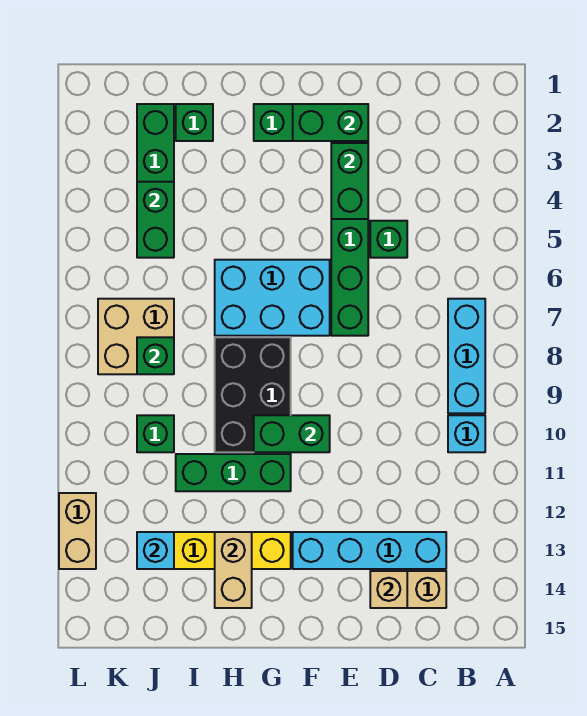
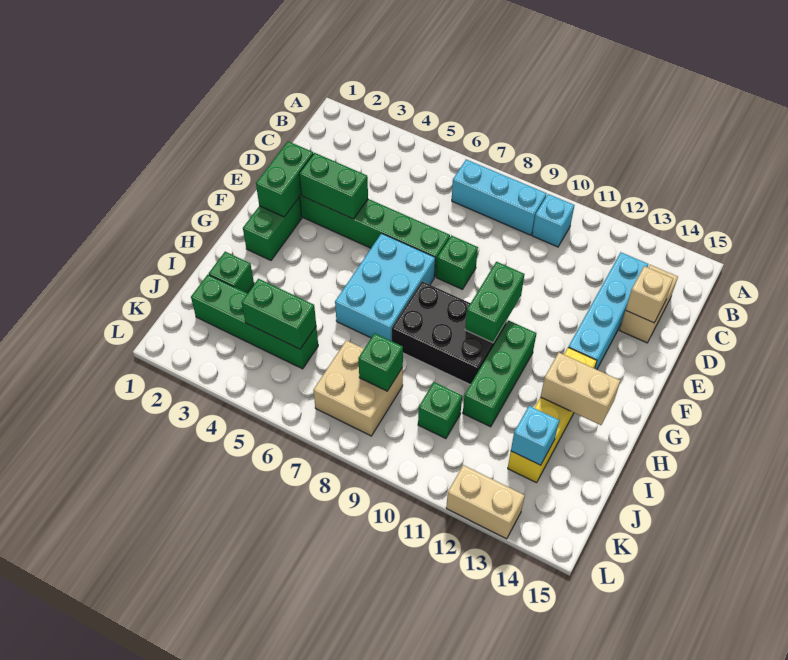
green 1x1 brick [370,221,407,258] -> green 1x1 brick moved to [436,236,478,289]

